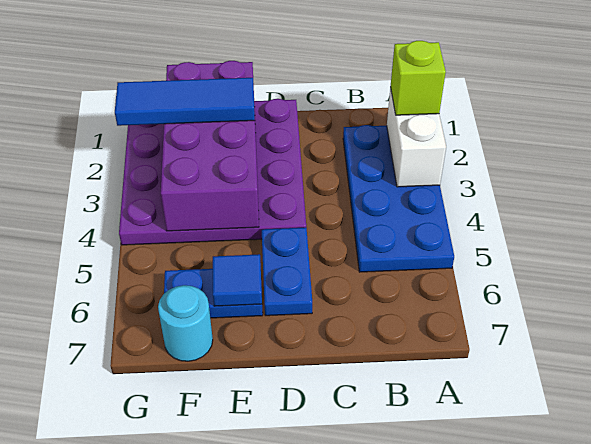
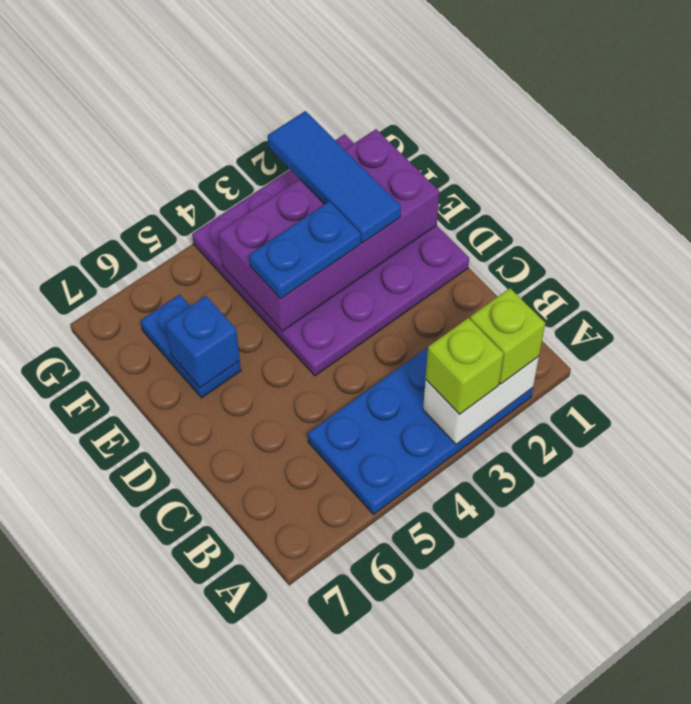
none -> lime 1x1 brick [426,318,504,415]
blue 1x2 plate [262,227,312,316] -> blue 1x2 plate moved to [249,201,361,299]
blue 1x1 tile [213,254,262,306] -> blue 1x1 brick [165,296,240,388]
cyan 1x1 round brick [158,285,213,361] -> none

